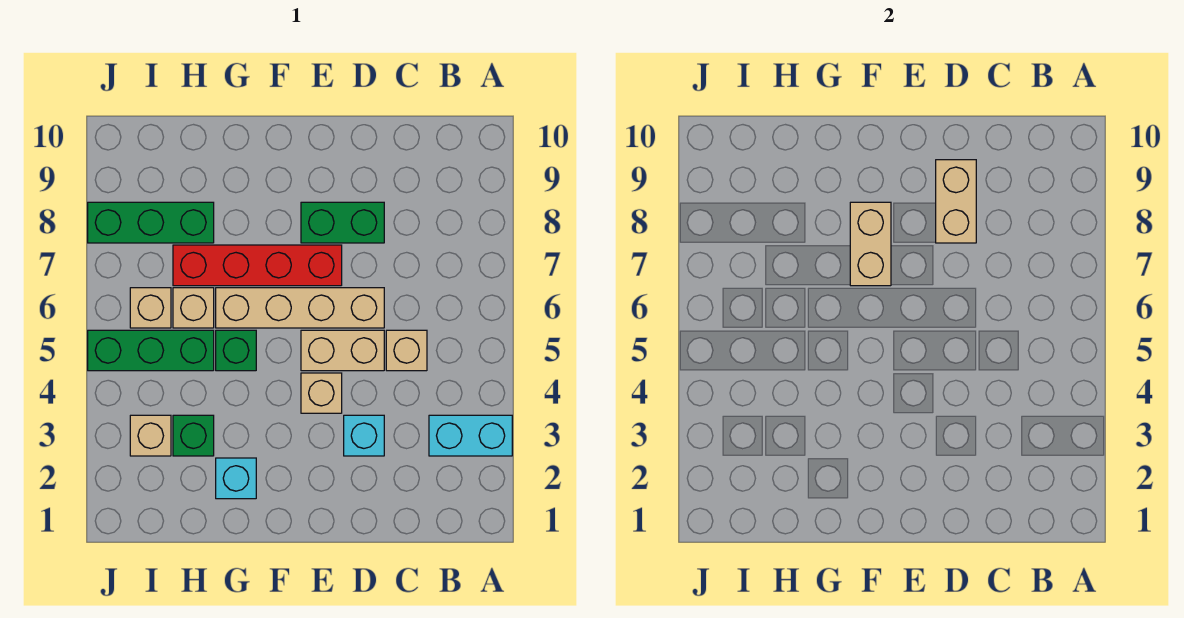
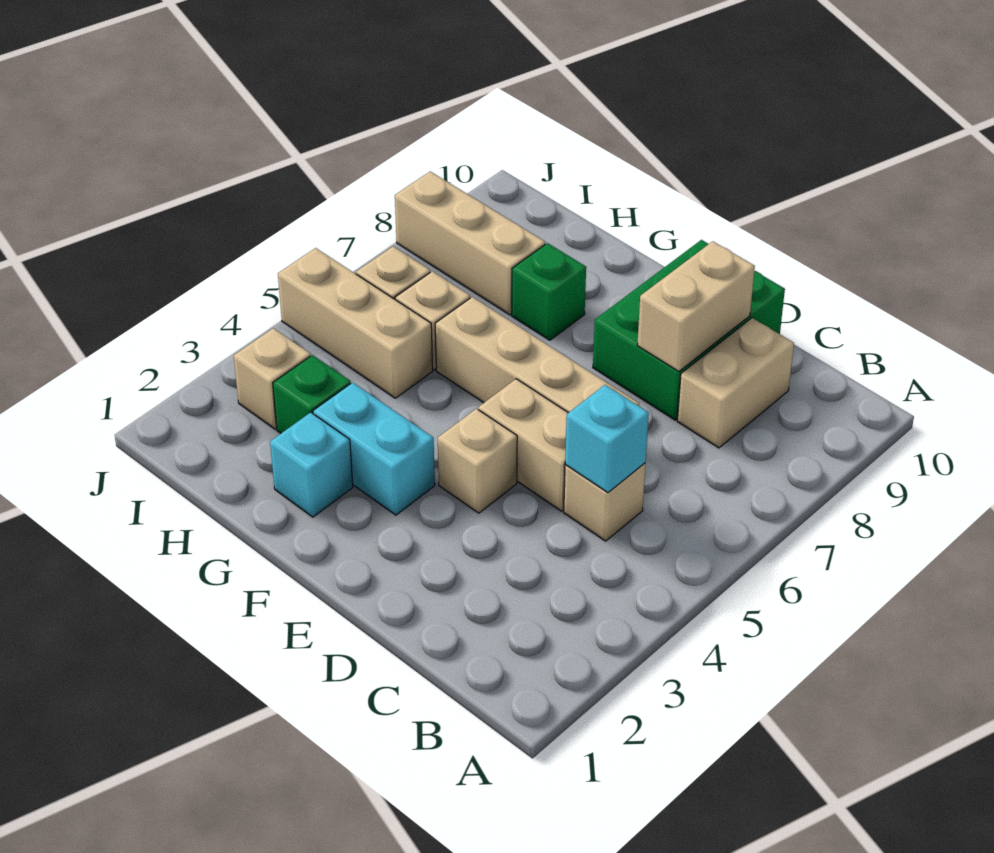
cyan 1x2 brick [429,415,512,456] -> cyan 1x2 brick moved to [313,382,435,515]
cyan 1x1 brick [344,415,384,456] -> cyan 1x1 brick moved to [565,385,649,493]
green 1x2 brick [301,202,384,243] -> green 2x3 brick [593,240,785,420]
red 1x4 brick [173,245,342,286] -> none
tan 1x2 brick [850,202,891,286] -> tan 1x2 brick moved to [677,318,794,448]
green 1x1 brick [216,330,256,371] -> green 1x1 brick moved to [512,243,586,340]
green 1x3 brick [88,330,214,371] -> tan 1x3 brick [278,248,433,398]
green 1x3 brick [88,202,214,243] -> tan 1x3 brick [395,171,546,315]

